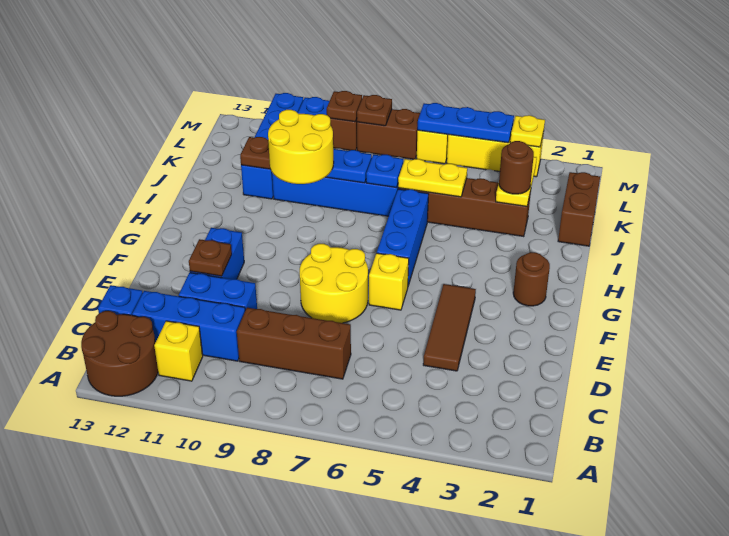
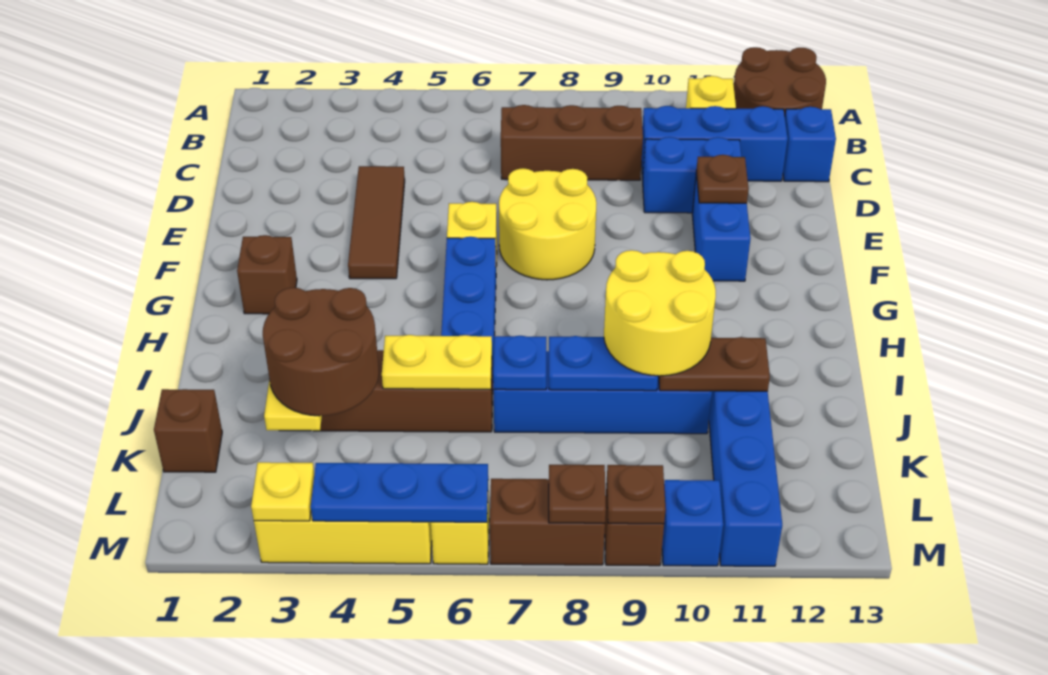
brown 1x1 round brick [513,252,550,306] -> brown 1x1 brick [237,235,297,314]
brown 1x2 brick [558,172,600,246] -> brown 1x1 brick [154,389,222,472]
brown 1x1 round brick [499,141,534,194] -> brown 2x2 round brick [263,288,379,416]

